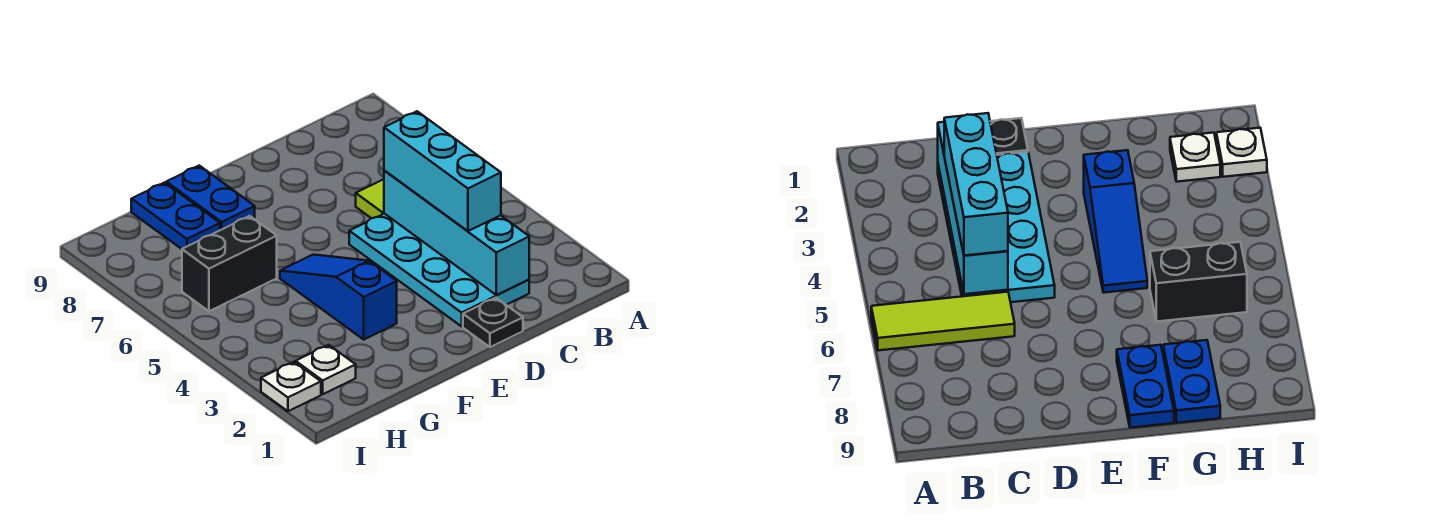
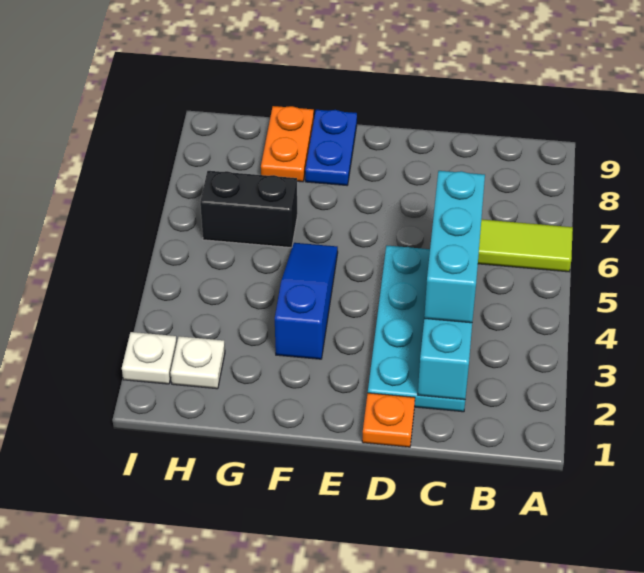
black 1x1 plate [463,298,523,347] -> orange 1x1 plate [362,393,415,447]
blue 1x2 plate [131,183,220,249] -> orange 1x2 plate [261,106,314,182]

